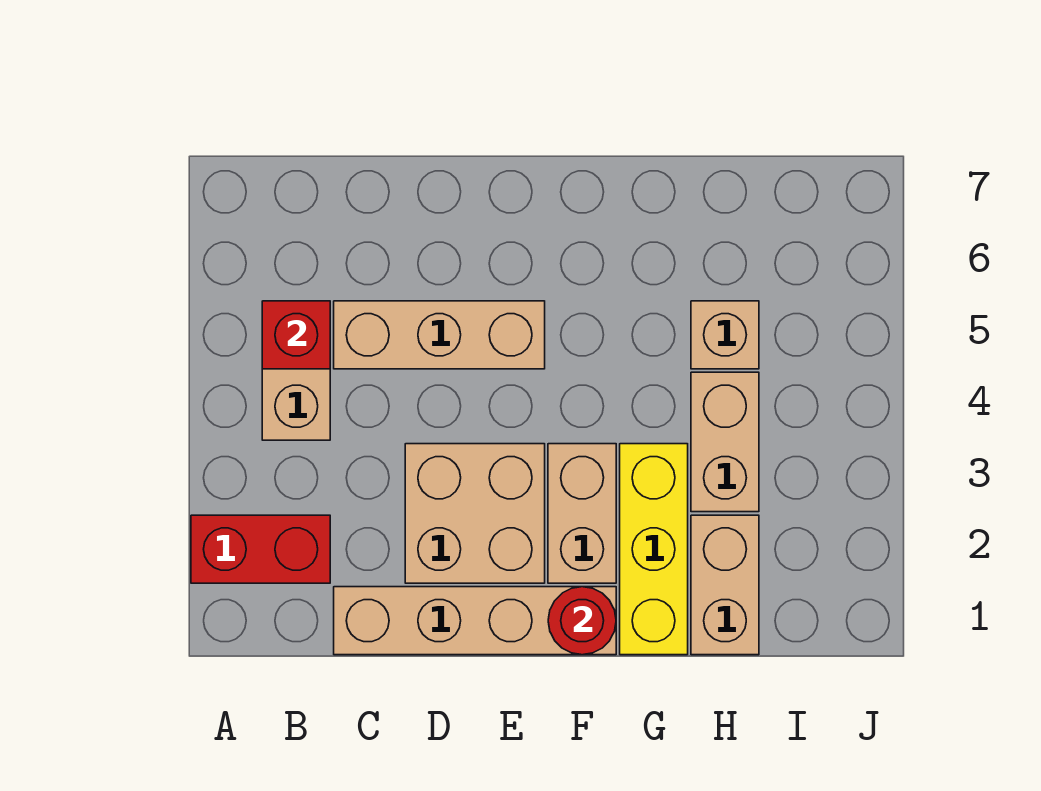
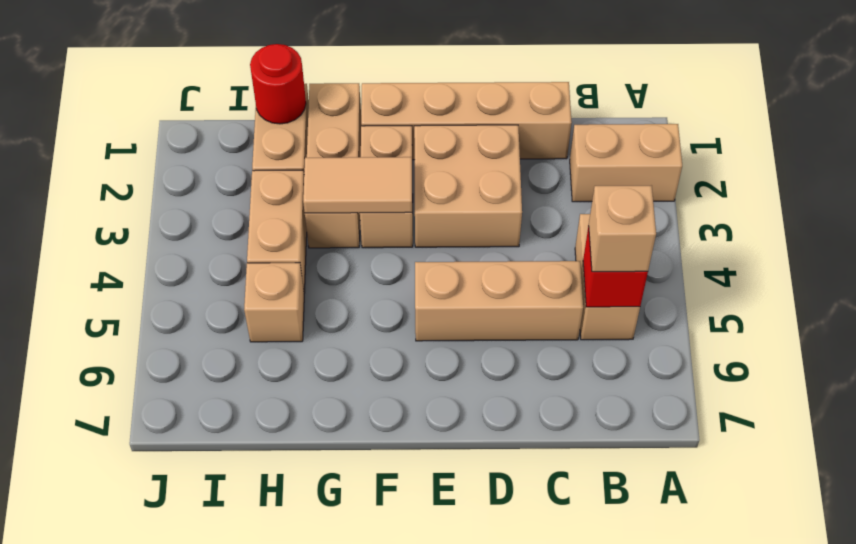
red 1x2 brick [191,515,330,583] -> tan 1x2 brick [570,124,682,202]
none -> tan 1x1 brick [589,185,656,272]
red 1x1 round brick [548,587,616,655] -> red 1x1 round brick moved to [250,44,306,124]
none -> tan 1x2 tile [303,157,412,213]
yellow 1x3 brick [620,444,688,655] -> tan 1x3 brick [305,83,361,248]

